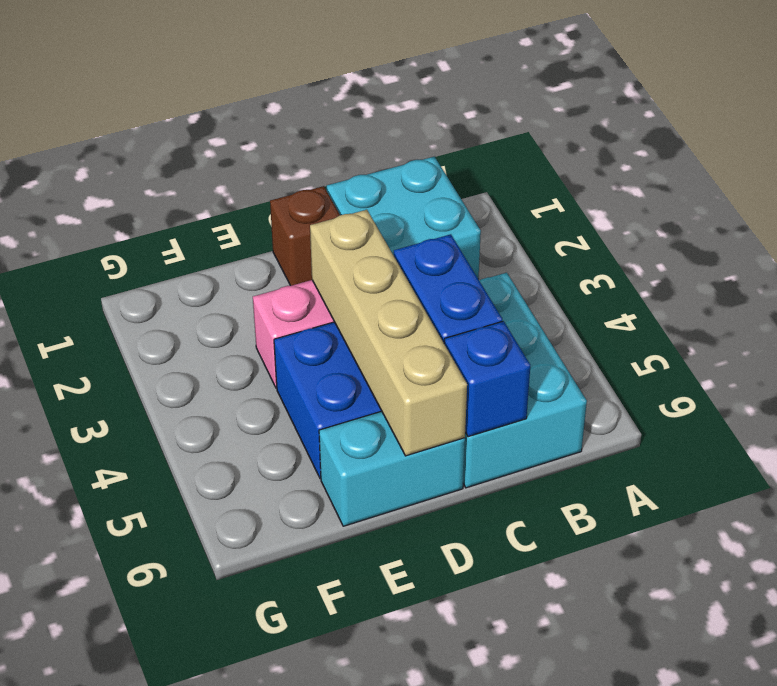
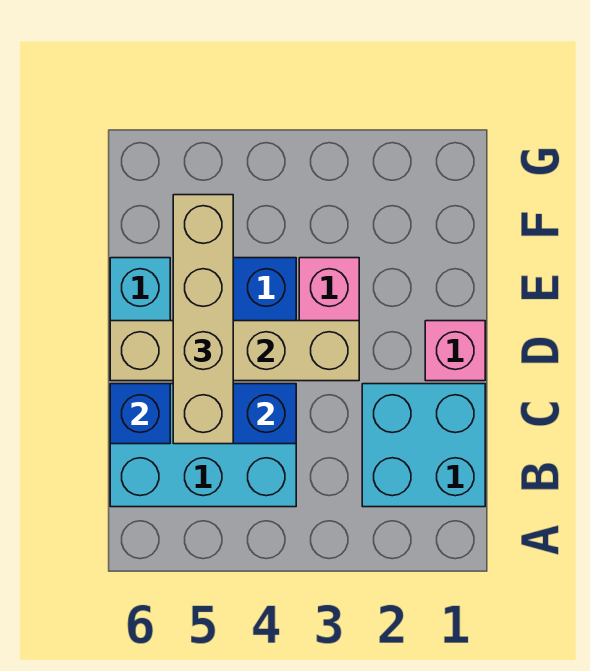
none -> tan 1x4 brick [173,195,233,444]
brown 1x1 brick [270,186,340,286] -> pink 1x1 brick [425,321,485,381]

